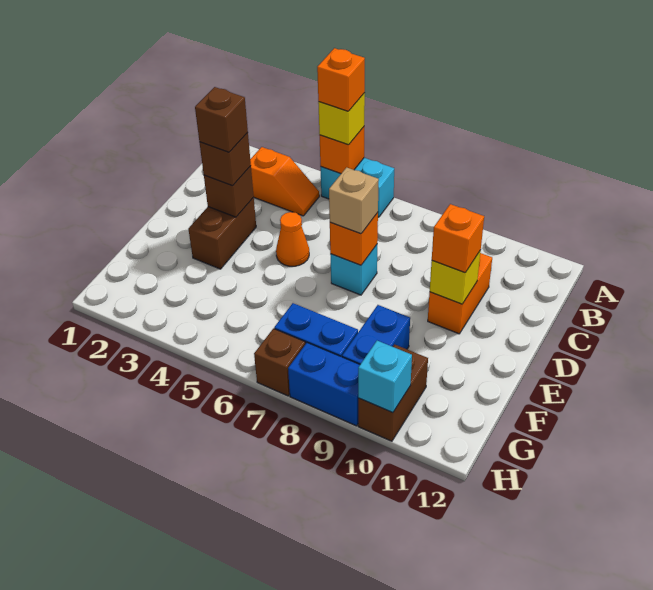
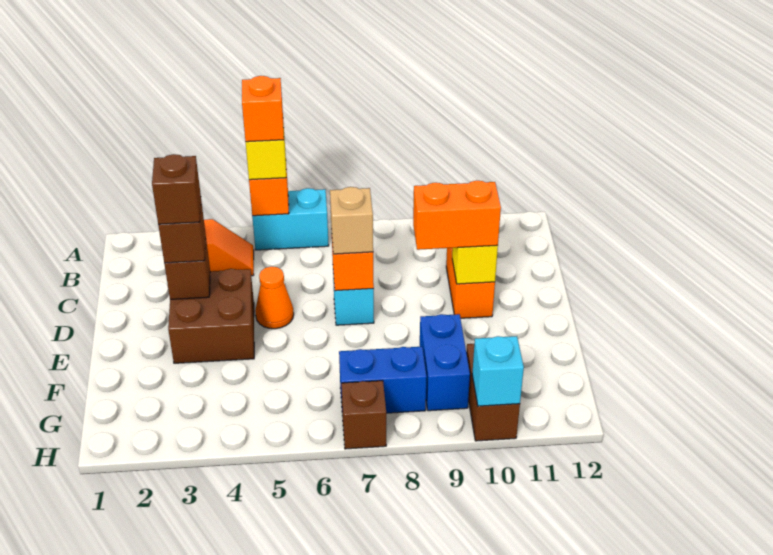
brown 1x2 brick [188,198,256,269] -> brown 2x2 brick [168,269,254,363]
orange 1x1 brick [432,204,484,273] -> orange 1x2 brick [413,181,501,250]
blue 1x2 brick [288,343,360,426] -> none

